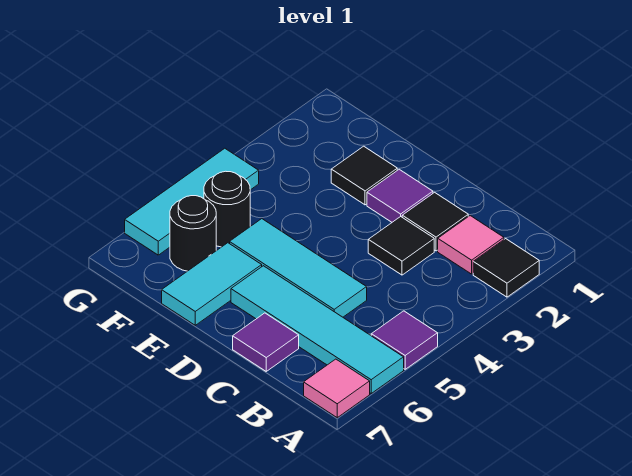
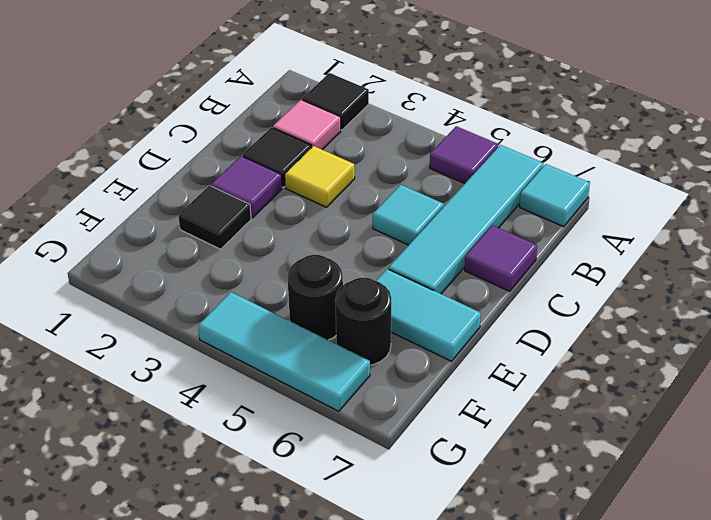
pink 1x1 tile [304,359,370,417] -> cyan 1x1 tile [520,164,590,227]
black 1x1 tile [368,217,434,275] -> yellow 1x1 tile [285,146,355,207]
cyan 1x3 tile [230,219,367,317] -> cyan 1x1 tile [373,185,444,245]

